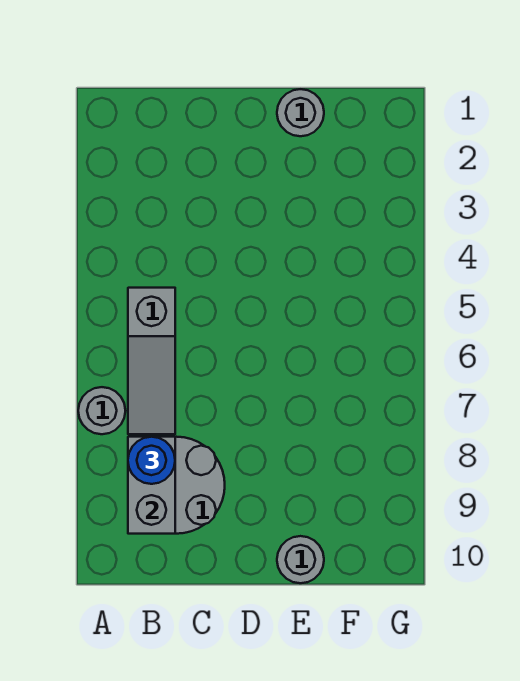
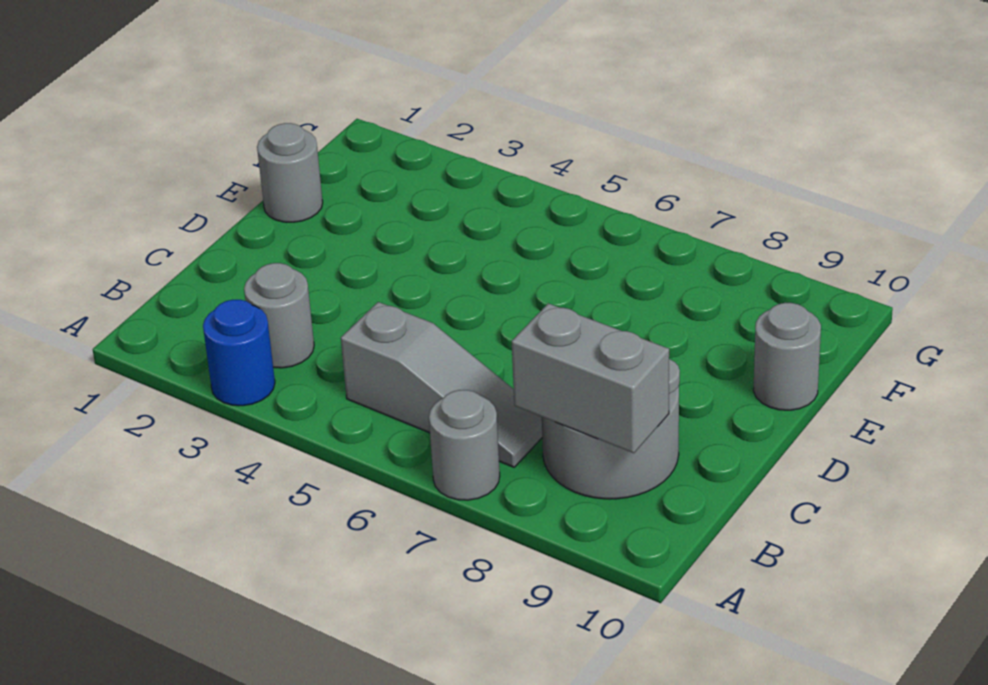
none -> grey 1x1 round brick [244,263,314,368]
blue 1x1 round brick [128,437,175,484] -> blue 1x1 round brick moved to [203,300,275,406]

